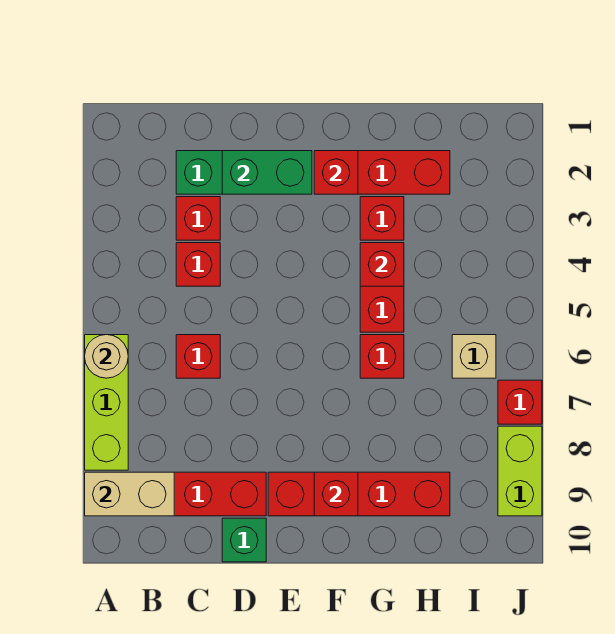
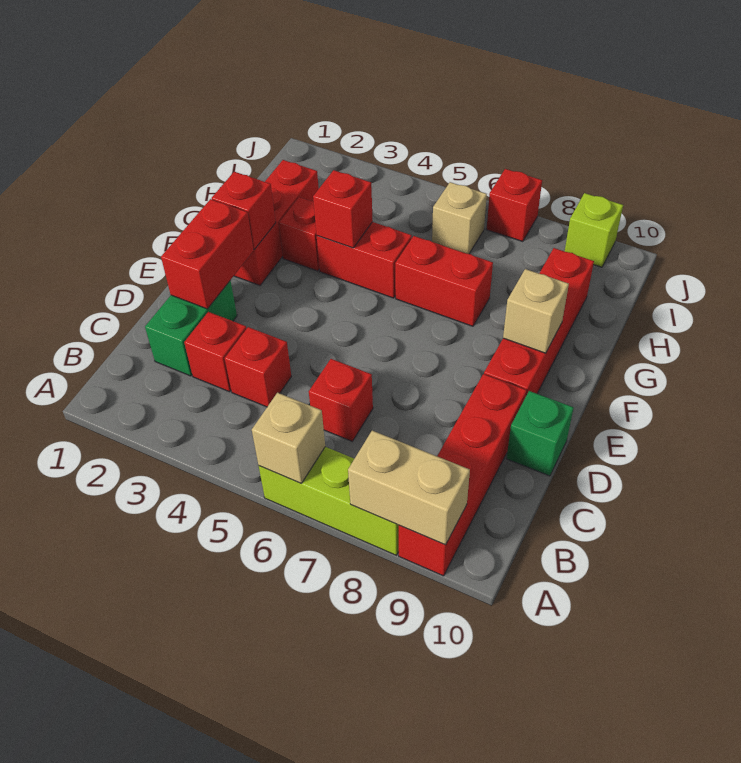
tan 1x1 round brick [85,335,128,378] -> tan 1x1 brick [252,393,325,483]
tan 1x2 brick [85,472,174,516] -> tan 1x2 brick turned to [348,431,470,545]
green 1x2 brick [222,151,312,194] -> red 1x2 brick [161,199,254,309]
red 1x1 brick [314,472,358,516] -> tan 1x1 brick [503,269,569,353]
red 1x1 brick [360,335,404,378] -> red 1x2 brick [395,236,493,326]
lime 1x2 brick [498,426,542,516] -> lime 1x1 brick [565,193,623,267]

